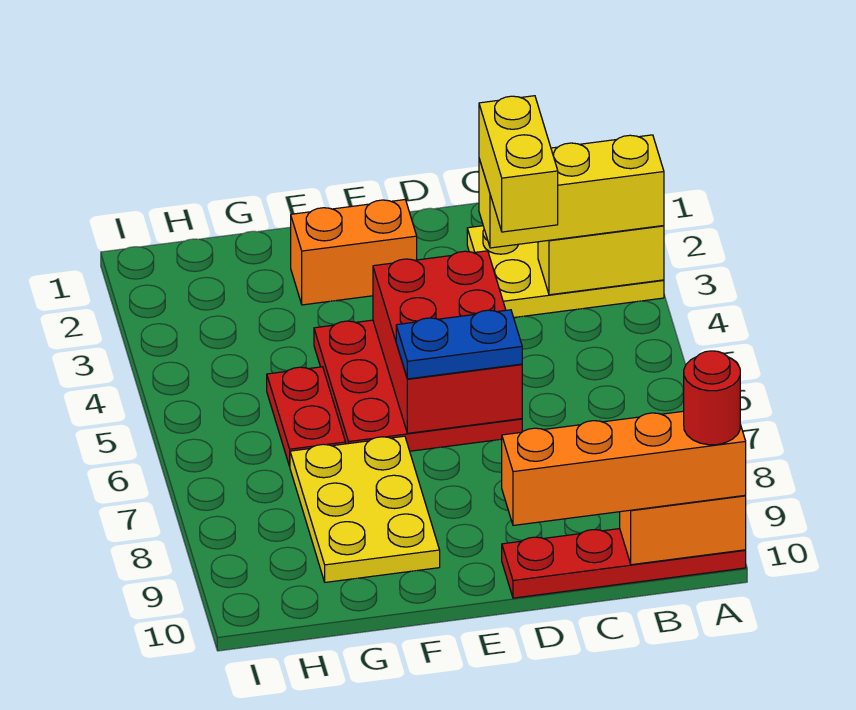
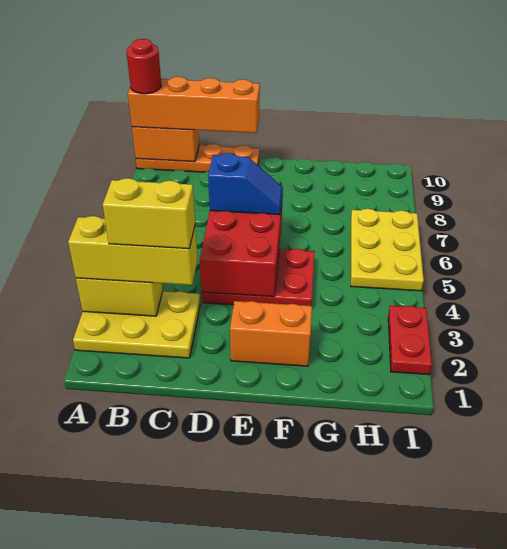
red 1x4 plate [502,529,746,598] -> orange 1x4 plate [136,144,259,172]
yellow 1x2 brick [479,96,558,232] -> yellow 1x2 brick turned to [103,178,195,249]
red 3x3 plate [314,320,522,451] -> red 2x3 plate [202,249,315,306]
blue 1x2 plate [396,310,522,379] -> blue 1x2 slope [208,153,283,215]
yellow 2x3 plate [290,436,440,582] -> yellow 2x3 plate moved to [351,209,424,291]
red 1x2 plate [267,367,346,466] -> red 1x2 plate moved to [388,306,432,375]

